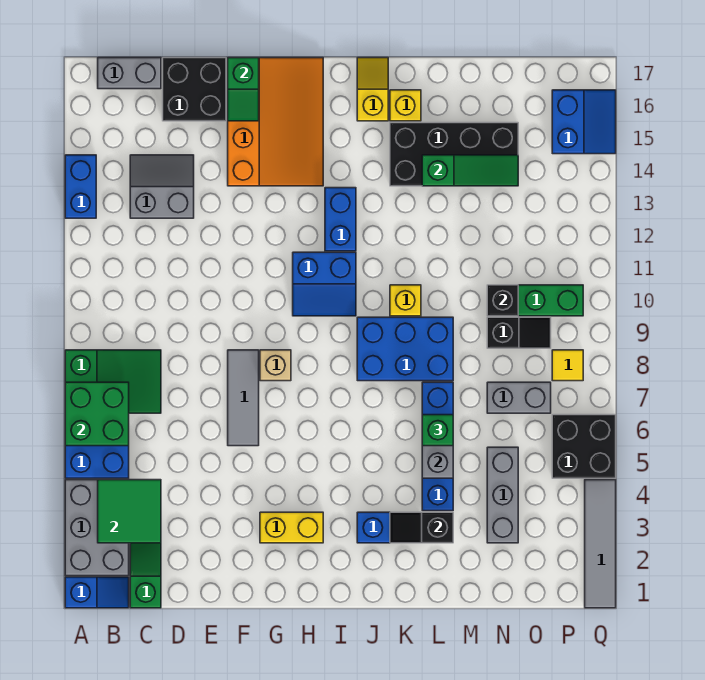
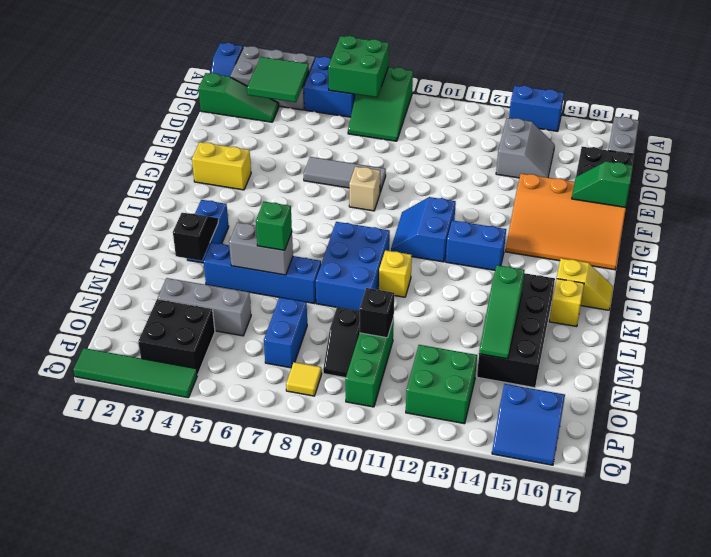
yellow 1x2 brick [260,512,323,543] -> yellow 1x2 brick turned to [192,142,251,190]
grey 1x2 brick [487,382,551,413] -> blue 1x2 brick [264,297,307,368]
none -> green 2x2 brick [406,345,477,424]
black 2x2 brick [552,415,616,478] -> black 2x2 brick moved to [138,299,215,375]
grey 1x4 tile [585,480,616,608] -> green 1x4 tile [73,348,197,398]

